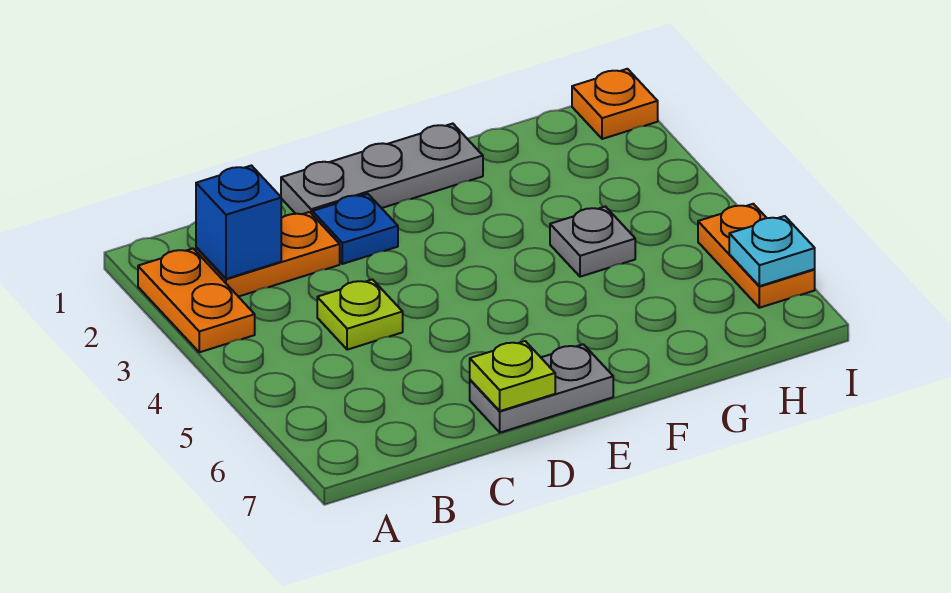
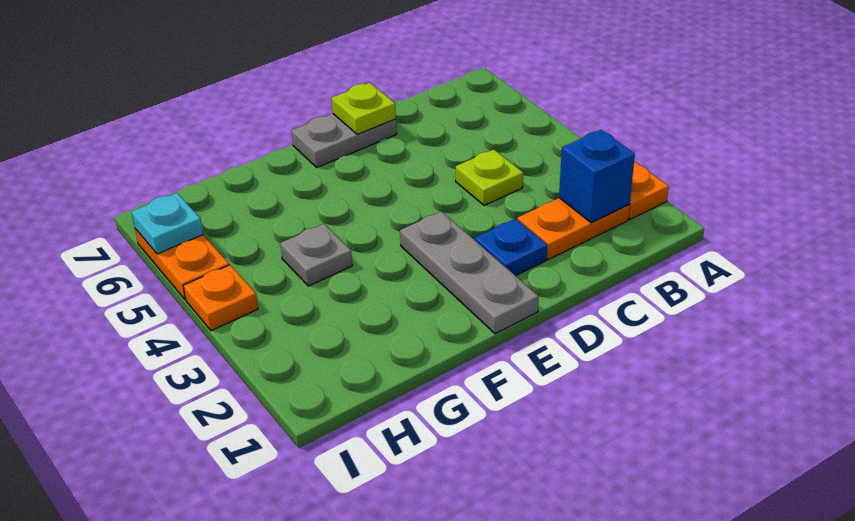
grey 1x3 plate [281,124,483,214] -> grey 1x3 plate turned to [400,211,539,334]
orange 1x1 plate [572,69,658,139] -> orange 1x1 plate moved to [183,265,258,331]

